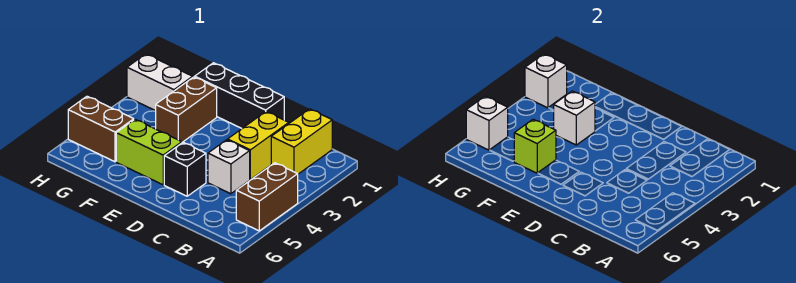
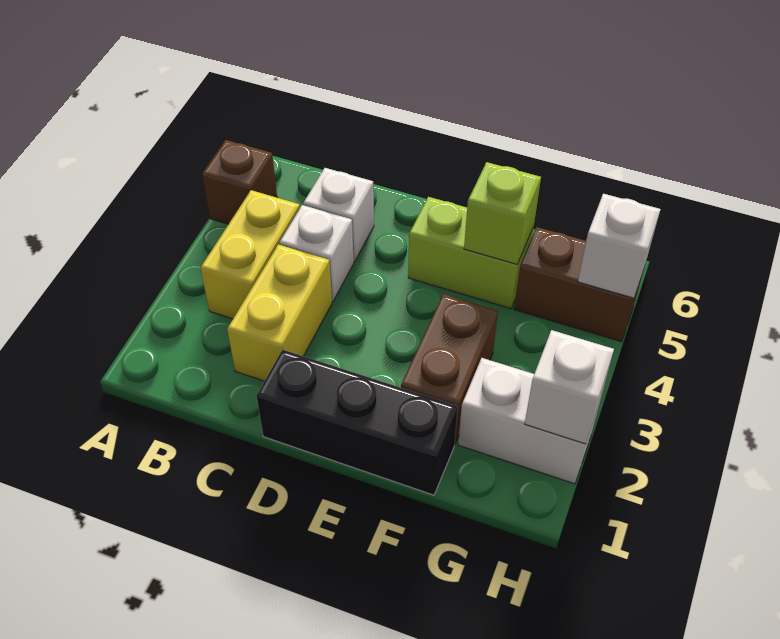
brown 1x2 brick [236,163,298,231] -> brown 1x1 brick [202,140,277,224]
yellow 1x2 brick [271,109,332,174] -> yellow 1x2 brick moved to [200,190,300,319]
black 1x1 brick [164,143,206,196] -> none
white 1x1 brick [554,91,595,145] -> white 1x1 brick moved to [303,168,374,262]

